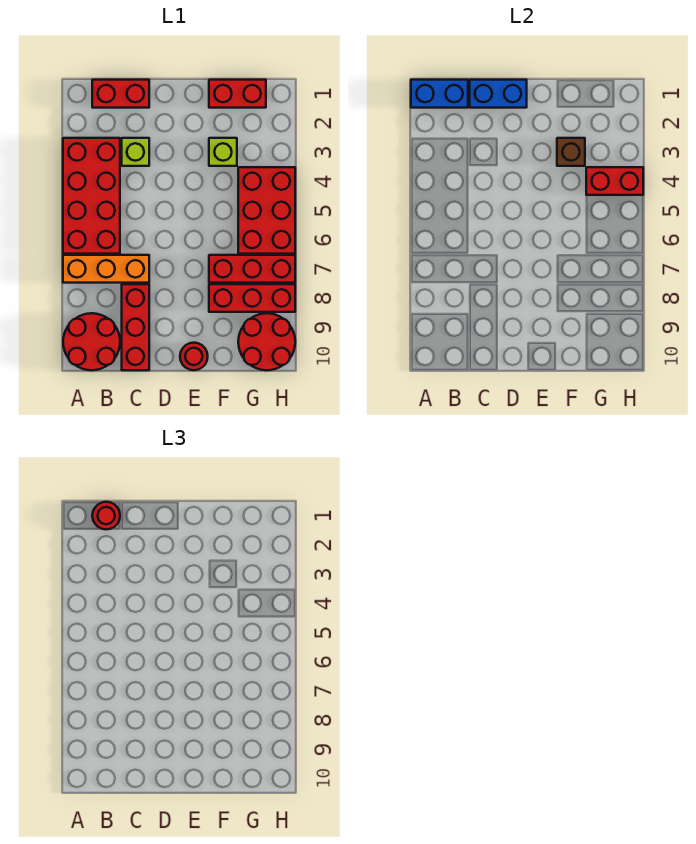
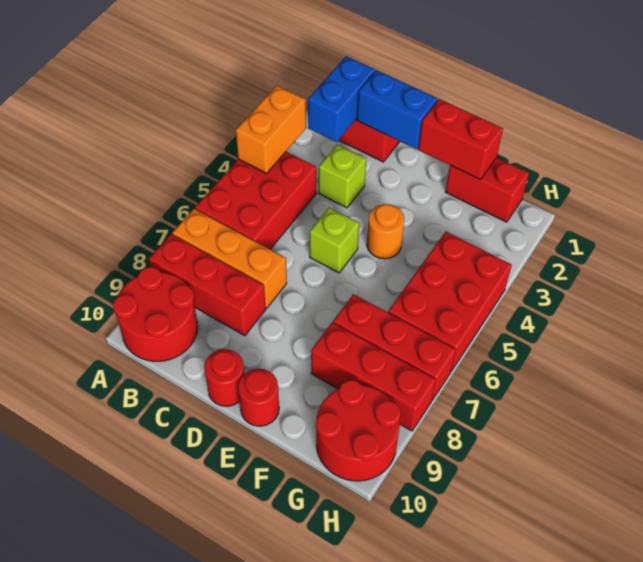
blue 1x2 brick [411,80,468,108] -> blue 1x2 brick turned to [308,56,375,142]
red 2x4 brick [63,138,120,254] -> red 2x3 brick [195,152,316,249]
none -> orange 1x2 brick [236,85,306,173]
red 1x1 round brick [92,502,120,530] -> red 1x1 round brick moved to [204,349,245,406]
red 1x3 brick [122,284,149,370] -> red 1x3 brick turned to [149,234,266,336]
none -> orange 1x1 round brick [367,204,404,259]
lime 1x1 brick [209,138,237,166] -> lime 1x1 brick moved to [310,208,359,273]
brown 1x1 brick [557,138,585,166] -> none
red 1x2 brick [586,167,643,195] -> red 1x2 brick moved to [418,99,503,180]

